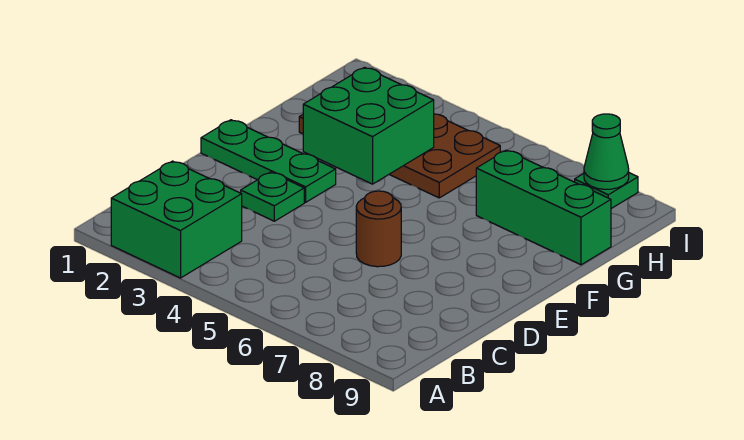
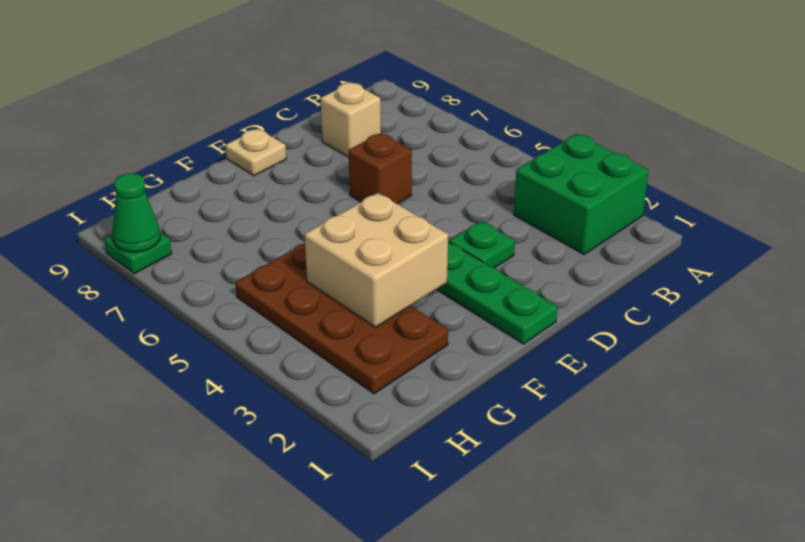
none -> tan 1x1 brick [321,83,381,157]
brown 1x1 round brick [356,191,401,267] -> brown 1x1 brick [349,133,412,204]
none -> tan 1x1 plate [226,129,286,176]
green 2x2 brick [303,67,434,184] -> tan 2x2 brick [305,193,448,327]
green 1x3 brick [476,150,611,265] -> none

